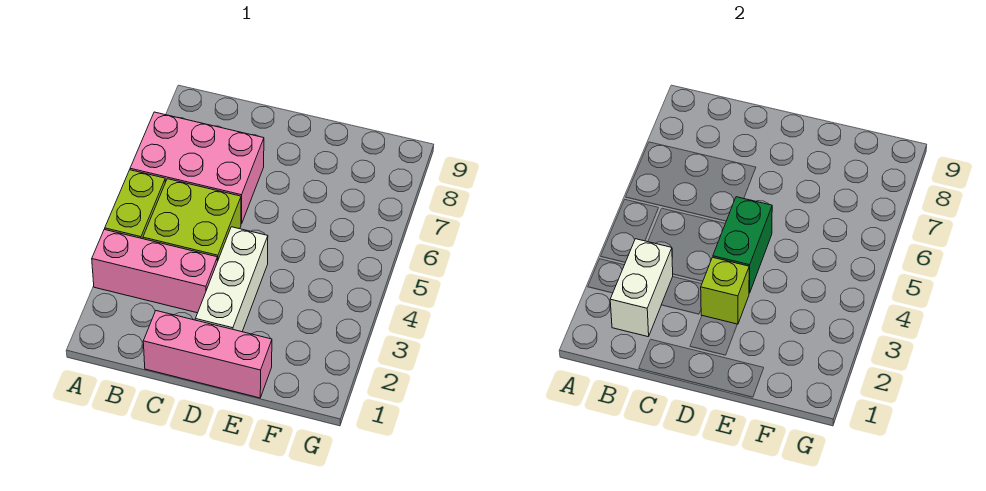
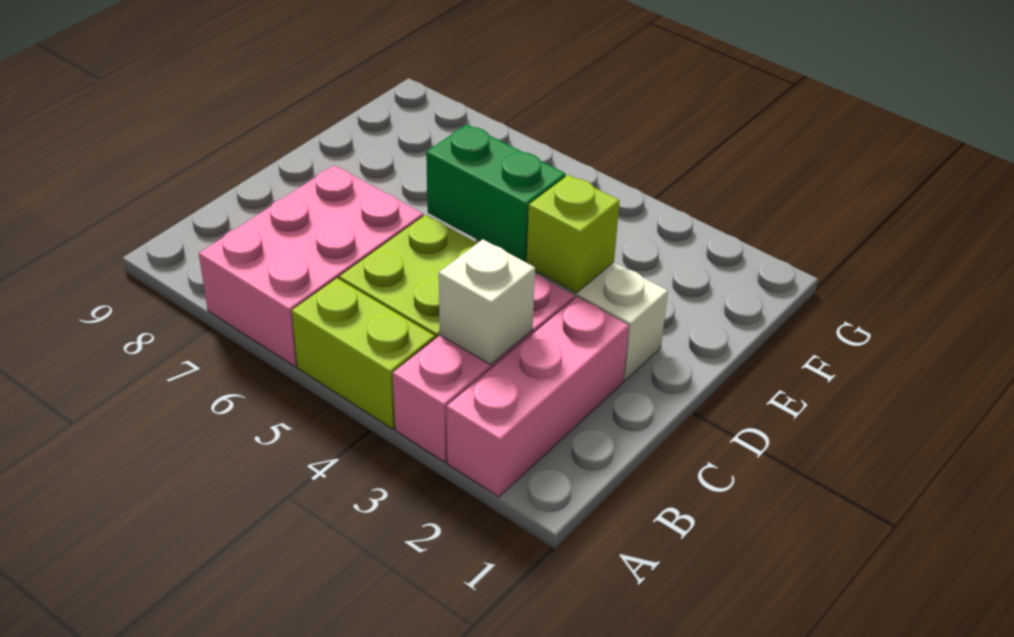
white 1x2 brick [610,239,673,337] -> white 1x1 brick [439,239,535,365]
pink 1x3 brick [143,311,272,398] -> pink 1x3 brick moved to [447,297,629,497]

